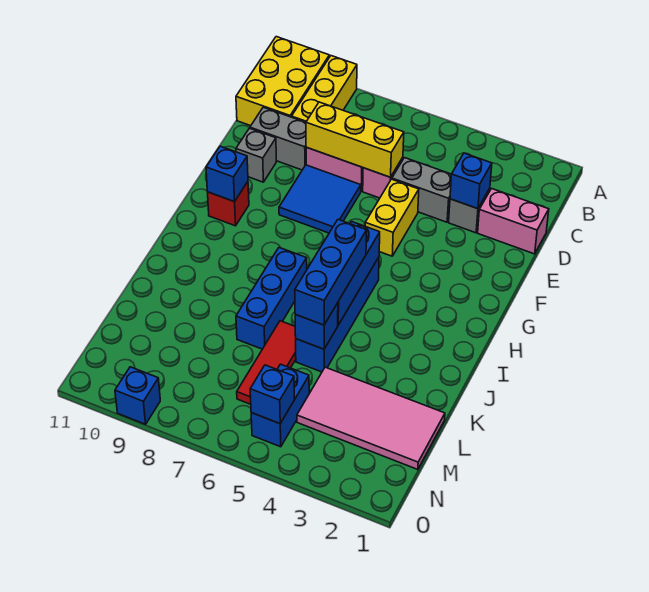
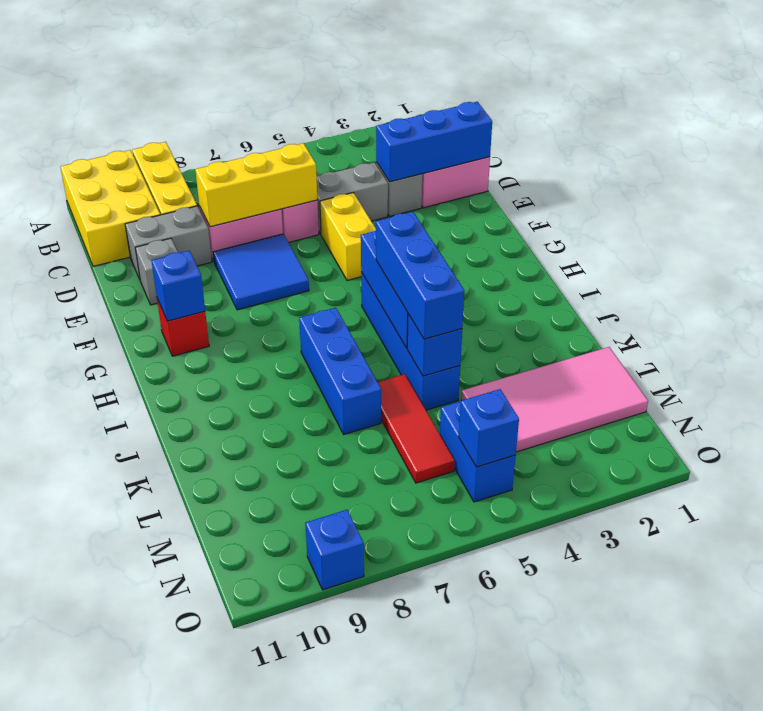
blue 1x1 brick [450,153,492,209] -> blue 1x3 brick [376,102,492,182]

